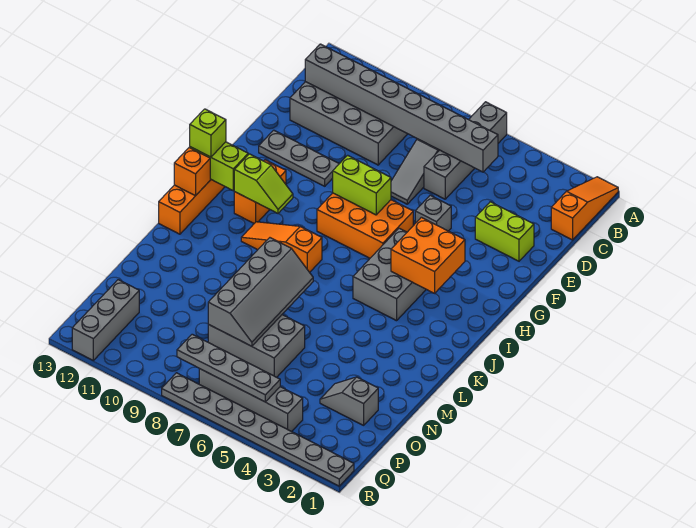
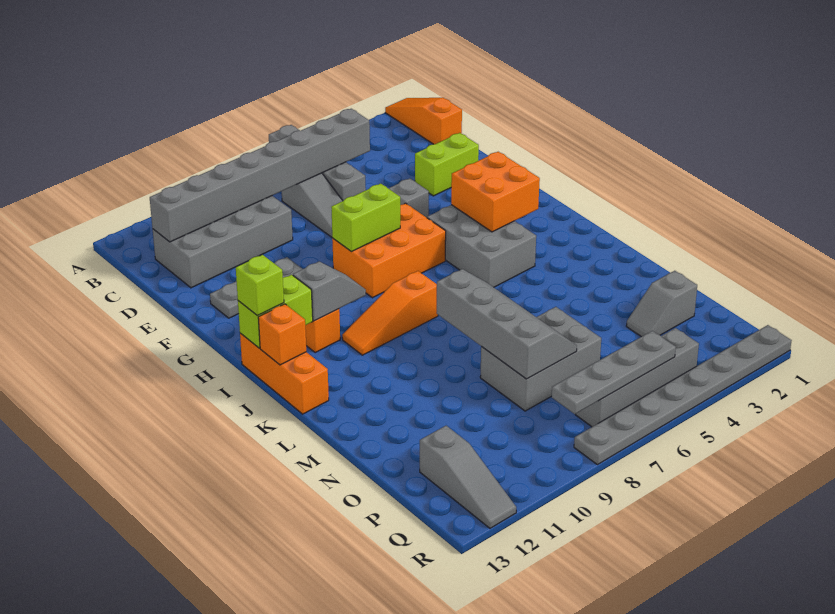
lime 1x2 slope [234,154,293,213] -> grey 1x2 slope [293,261,366,321]
grey 1x3 brick [72,280,139,360] -> grey 1x3 slope [420,426,516,528]

